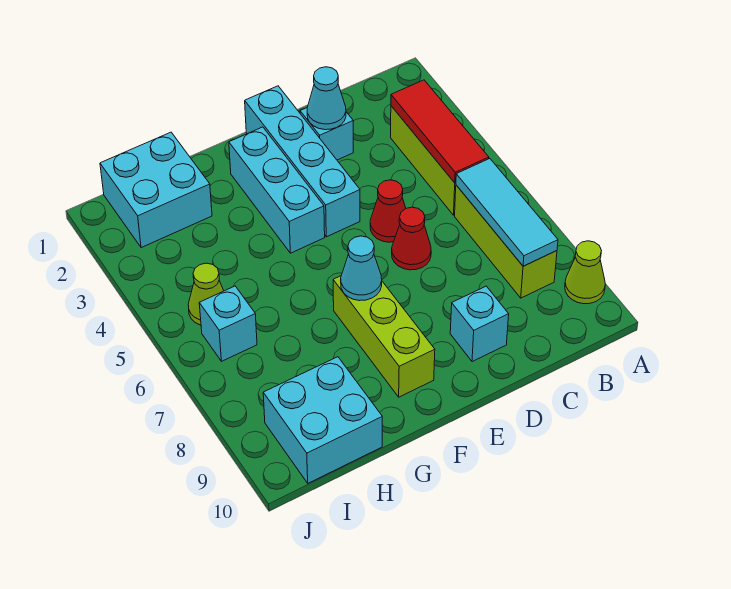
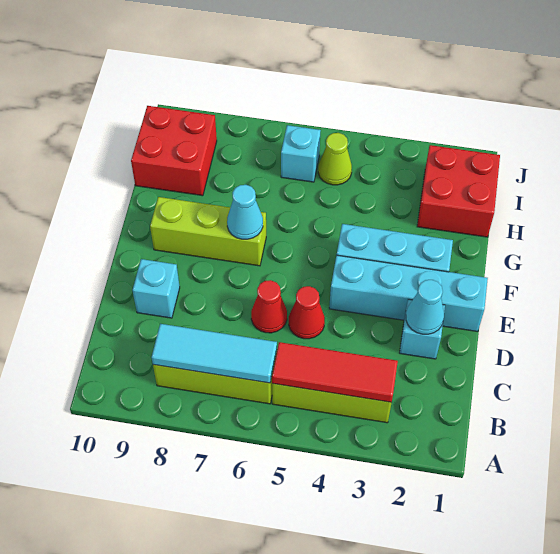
lime 1x1 cone [565,241,605,304] -> none
cyan 2x2 brick [100,132,212,248] -> red 2x2 brick [417,145,500,237]
cyan 2x2 brick [263,357,382,483] -> red 2x2 brick [131,106,217,196]

